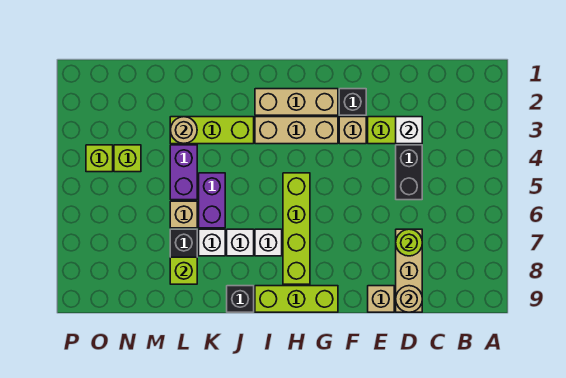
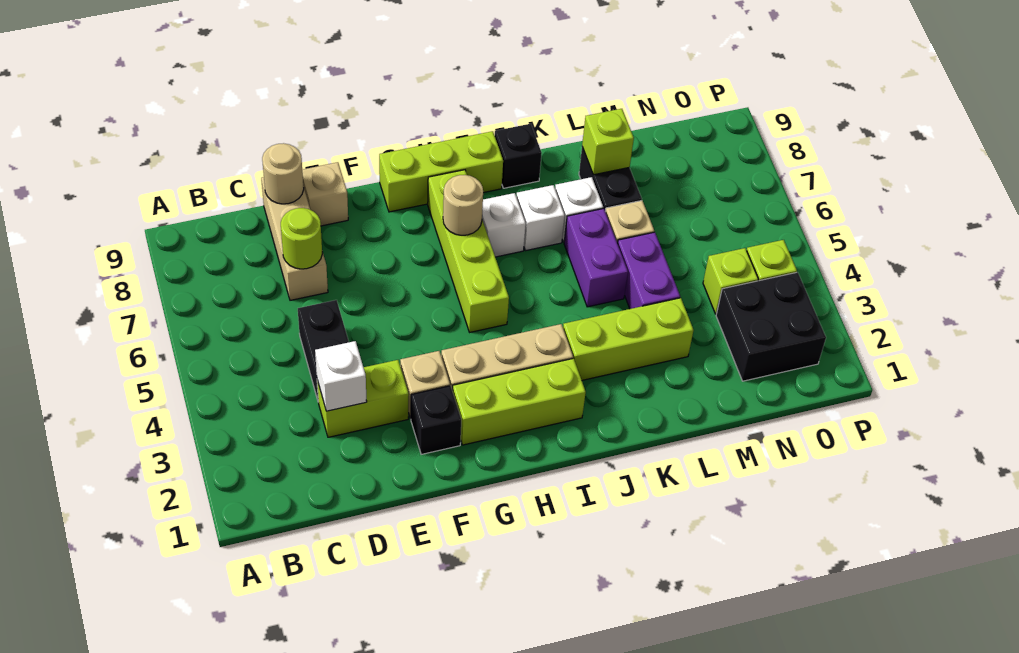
tan 1x3 brick [255,89,338,115] -> lime 1x3 brick [452,358,586,445]
tan 1x1 round brick [170,117,197,144] -> tan 1x1 round brick moved to [443,175,483,235]
none -> black 2x2 brick [716,272,826,381]

